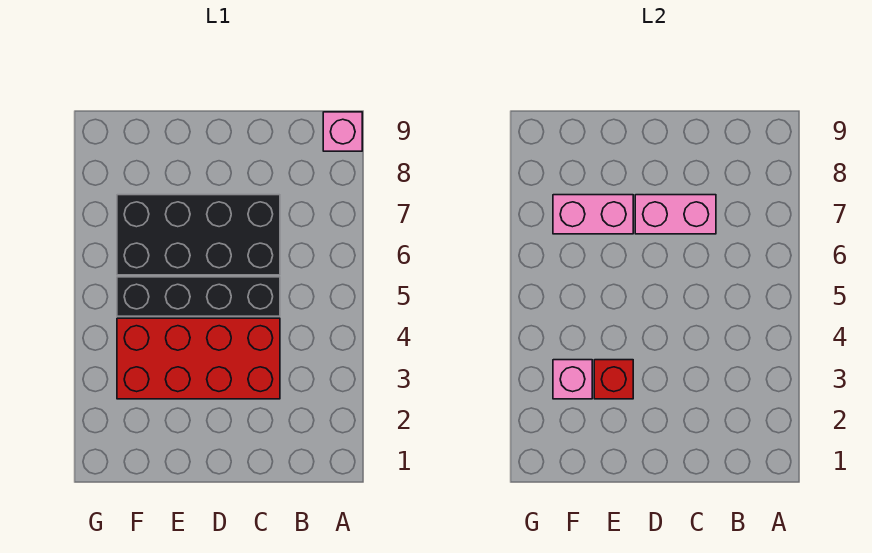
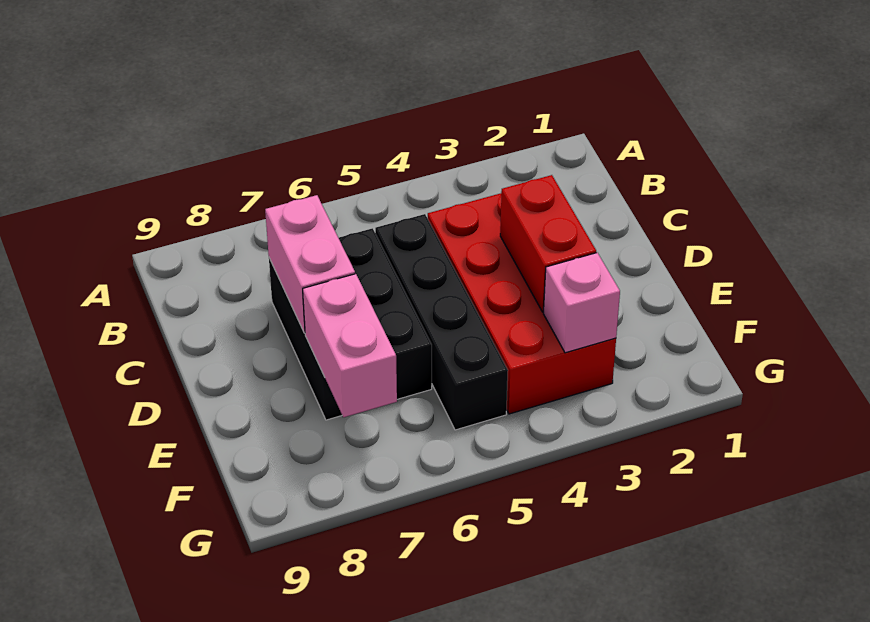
pink 1x1 brick [323,112,362,151] -> none
black 2x4 brick [117,195,280,275] -> black 2x3 brick [269,228,432,420]
red 1x1 brick [594,360,633,399] -> red 1x2 brick [500,175,596,312]

